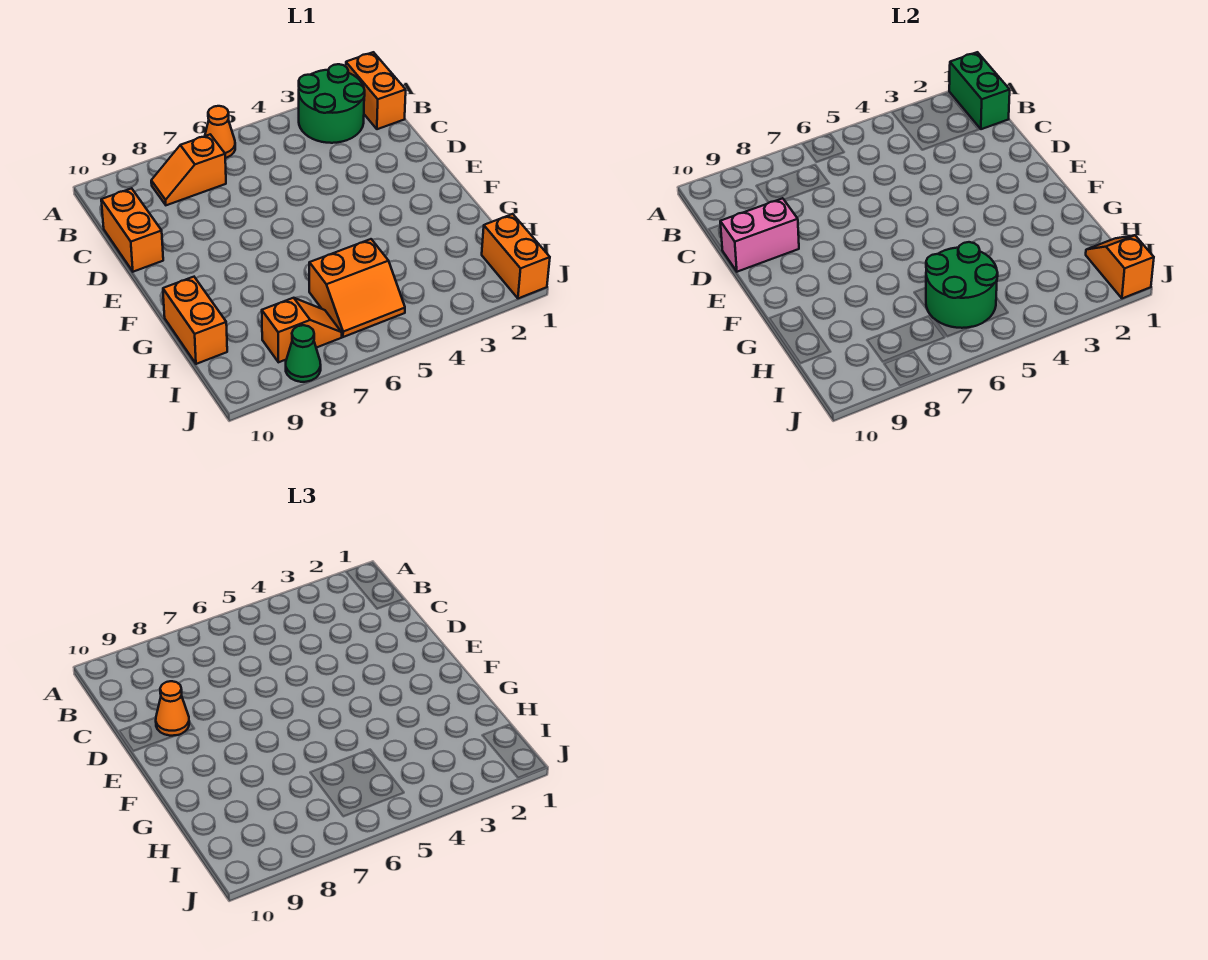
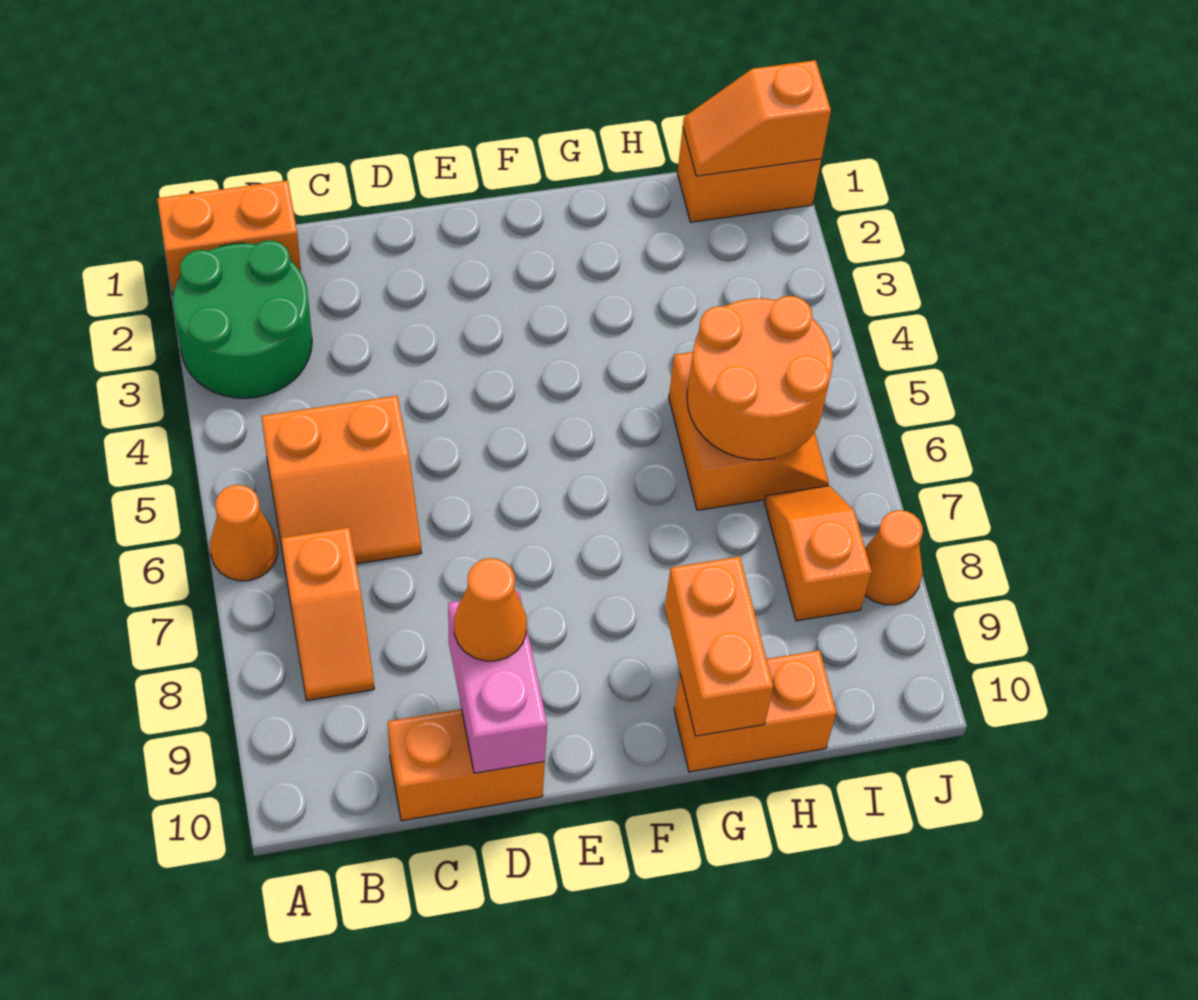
green 1x2 brick [949,52,1010,129] -> none
none -> orange 2x2 slope [261,396,422,566]
none -> orange 1x2 brick [665,556,773,736]
green 2x2 round brick [926,242,998,328] -> orange 2x2 round brick [687,296,833,460]
green 1x1 cone [286,325,321,382] -> orange 1x1 cone [865,510,923,605]

